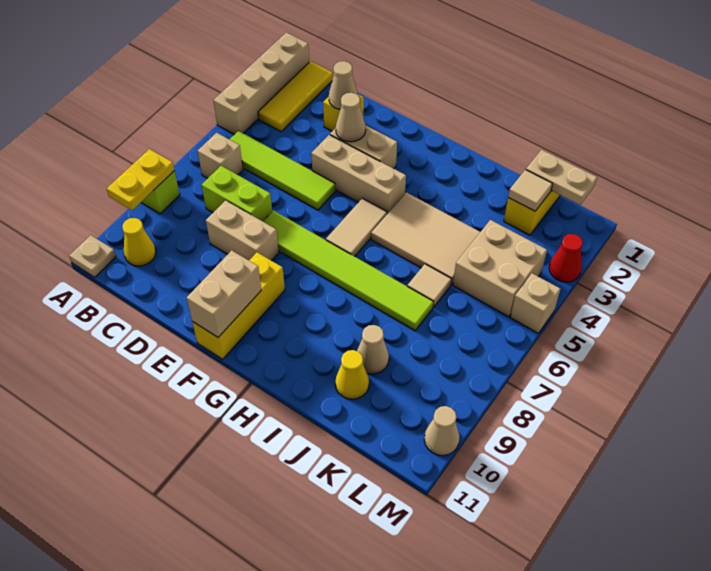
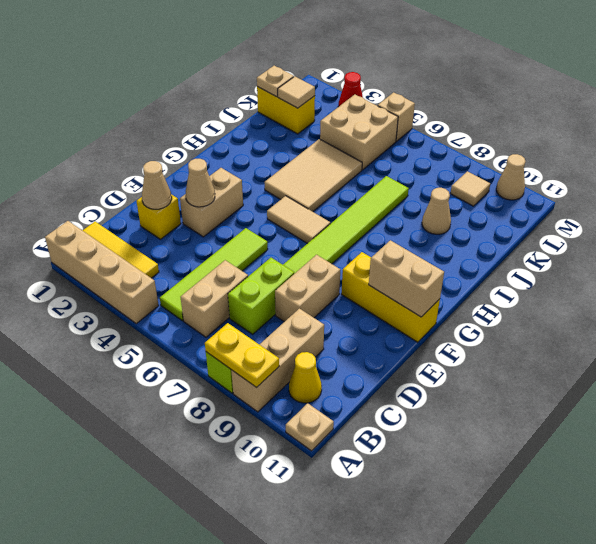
tan 1x1 brick [198,133,243,178] -> tan 1x2 brick [181,260,248,337]
tan 1x3 brick [311,135,406,214] -> tan 1x3 brick moved to [231,308,324,412]
tan 1x1 tile [407,264,452,307] -> tan 1x1 tile moved to [450,171,490,206]
yellow 1x1 cone [335,350,369,399] -> none
tan 1x2 plate [526,150,597,205] -> tan 1x1 plate [257,66,294,97]

